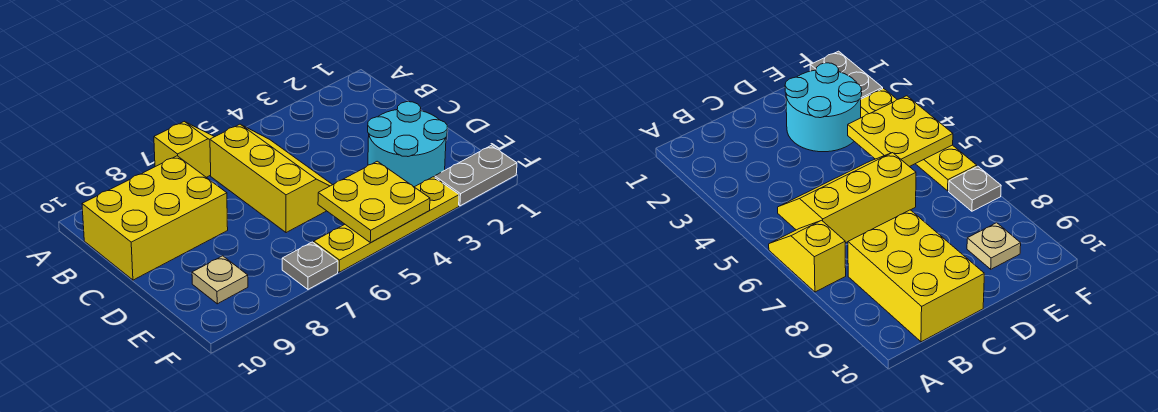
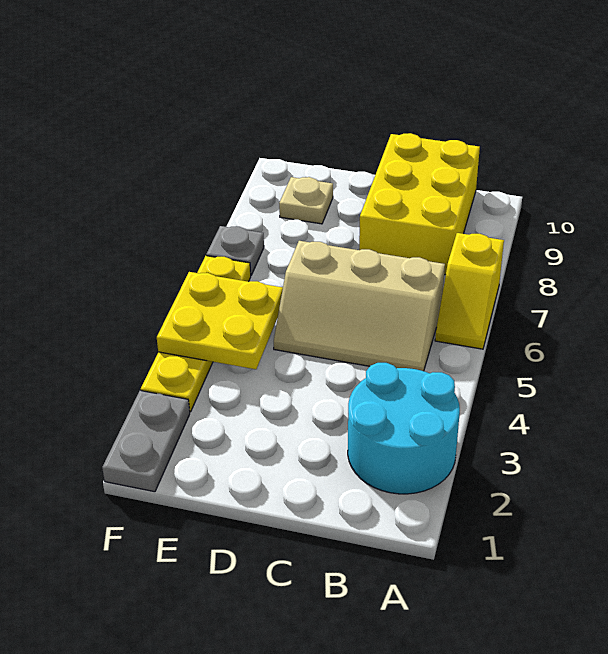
yellow 2x3 slope [210,124,332,233] -> tan 2x3 slope [274,241,445,371]
cyan 2x2 round brick [368,102,447,187] -> cyan 2x2 round brick moved to [348,363,460,494]

